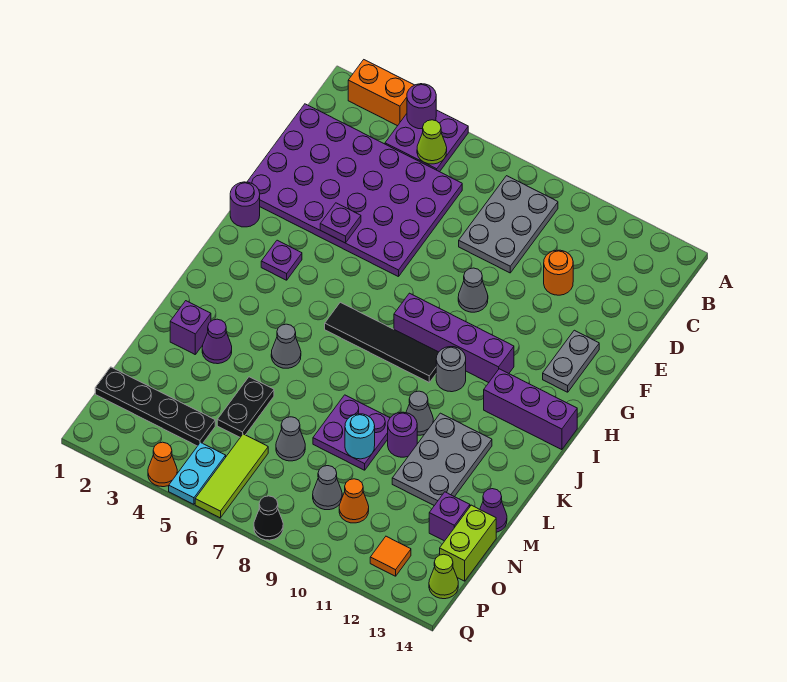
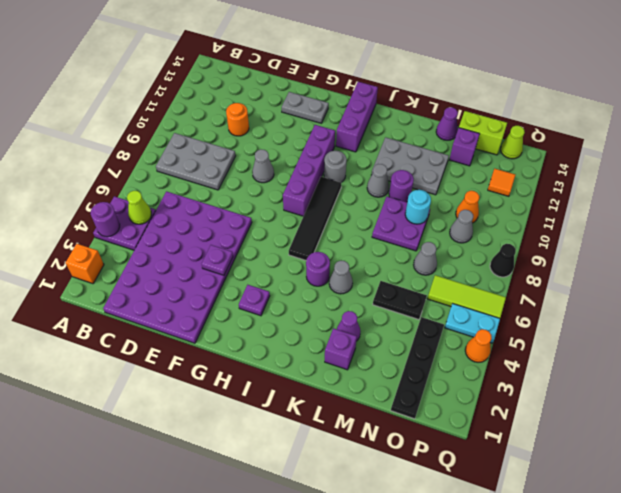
orange 1x2 brick [348,60,414,126] -> orange 1x1 brick [66,244,104,284]
purple 1x1 round brick [230,182,260,227] -> purple 1x1 round brick moved to [306,252,330,286]

